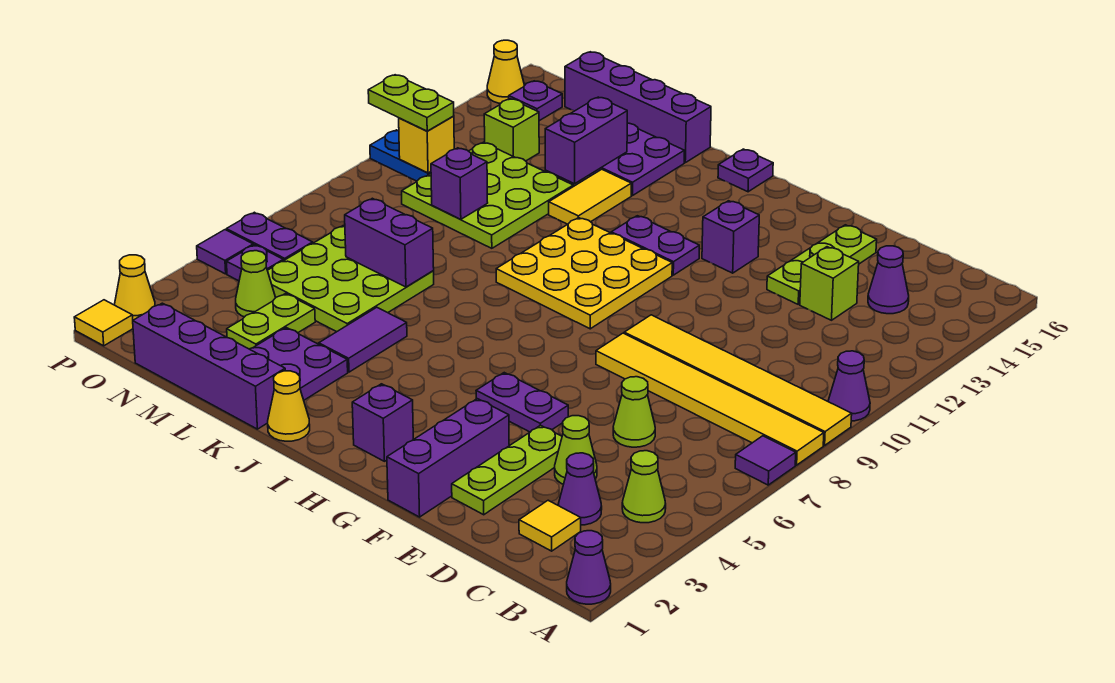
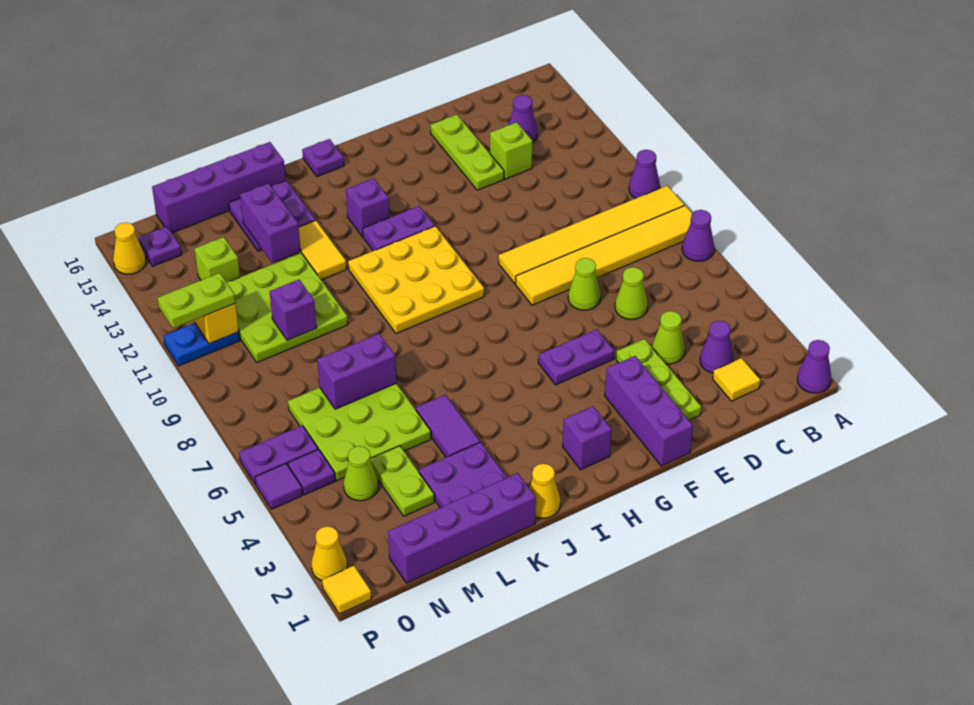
purple 1x1 tile [735,436,796,485] -> purple 1x1 cone [682,210,714,261]
lime 1x1 cone [622,451,666,523] -> lime 1x1 cone moved to [568,258,601,310]
purple 1x1 brick [702,201,759,273] -> purple 1x1 brick moved to [346,178,390,236]

